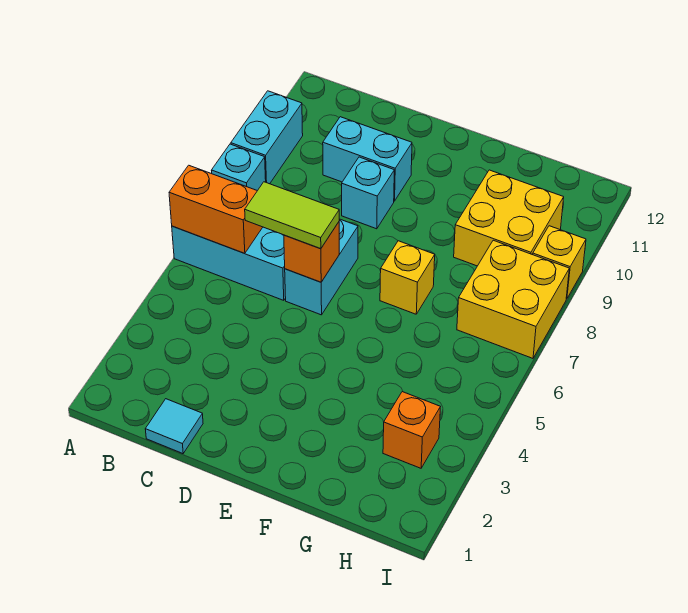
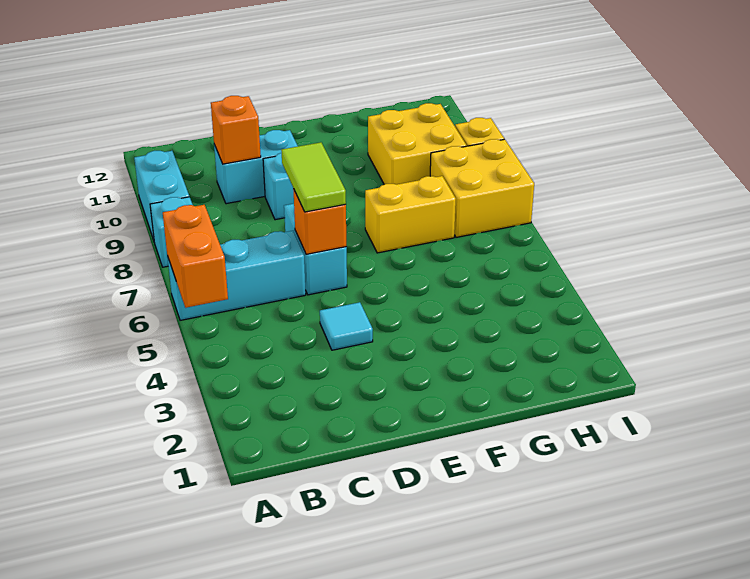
orange 1x2 brick [169,165,263,254] -> orange 1x2 brick turned to [163,205,228,308]
cyan 1x1 tile [145,399,203,454] -> cyan 1x1 tile moved to [320,302,373,350]
lime 1x2 tile [245,182,339,249] -> lime 1x2 tile turned to [281,142,346,212]
yellow 1x1 brick [380,241,435,314] -> yellow 1x2 brick [365,176,456,253]
orange 1x1 brick [383,392,440,468] -> orange 1x1 brick moved to [211,96,261,164]

